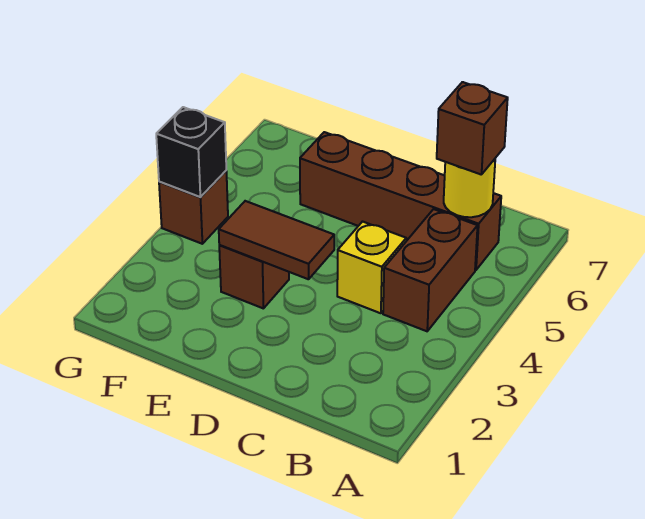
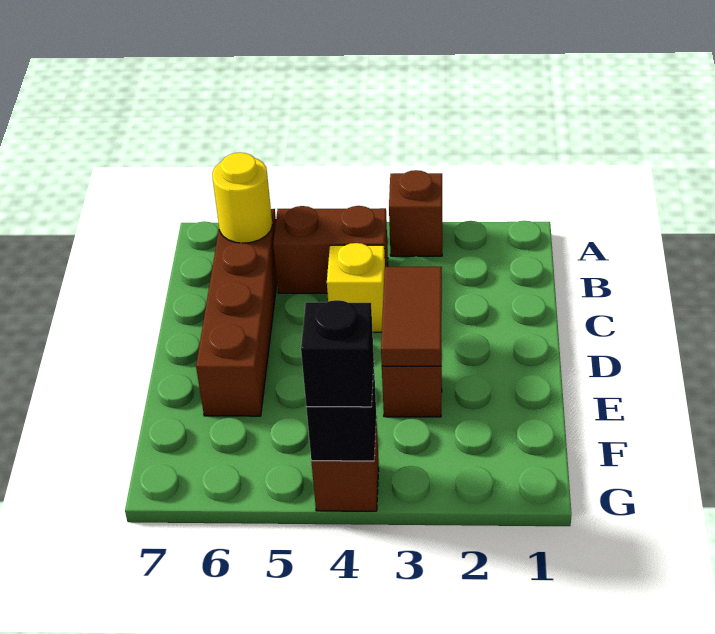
brown 1x1 brick [437,82,508,175] -> brown 1x1 brick moved to [389,170,442,256]
none -> black 1x1 brick [301,300,374,407]

